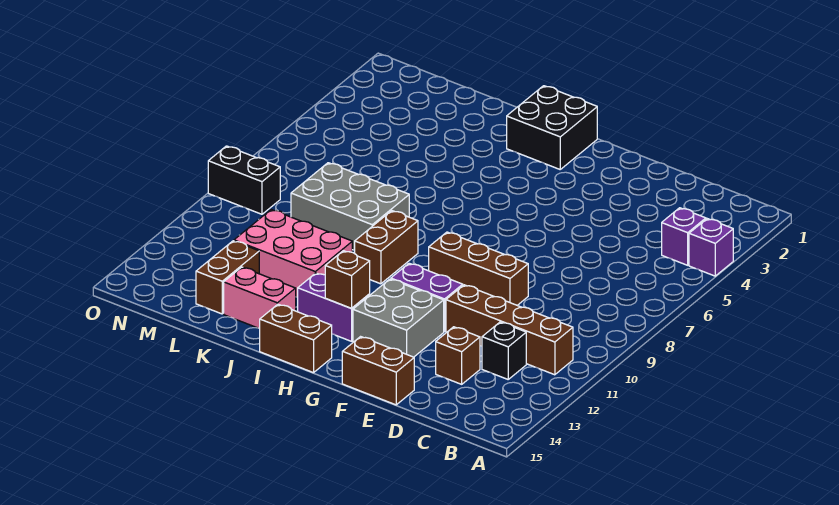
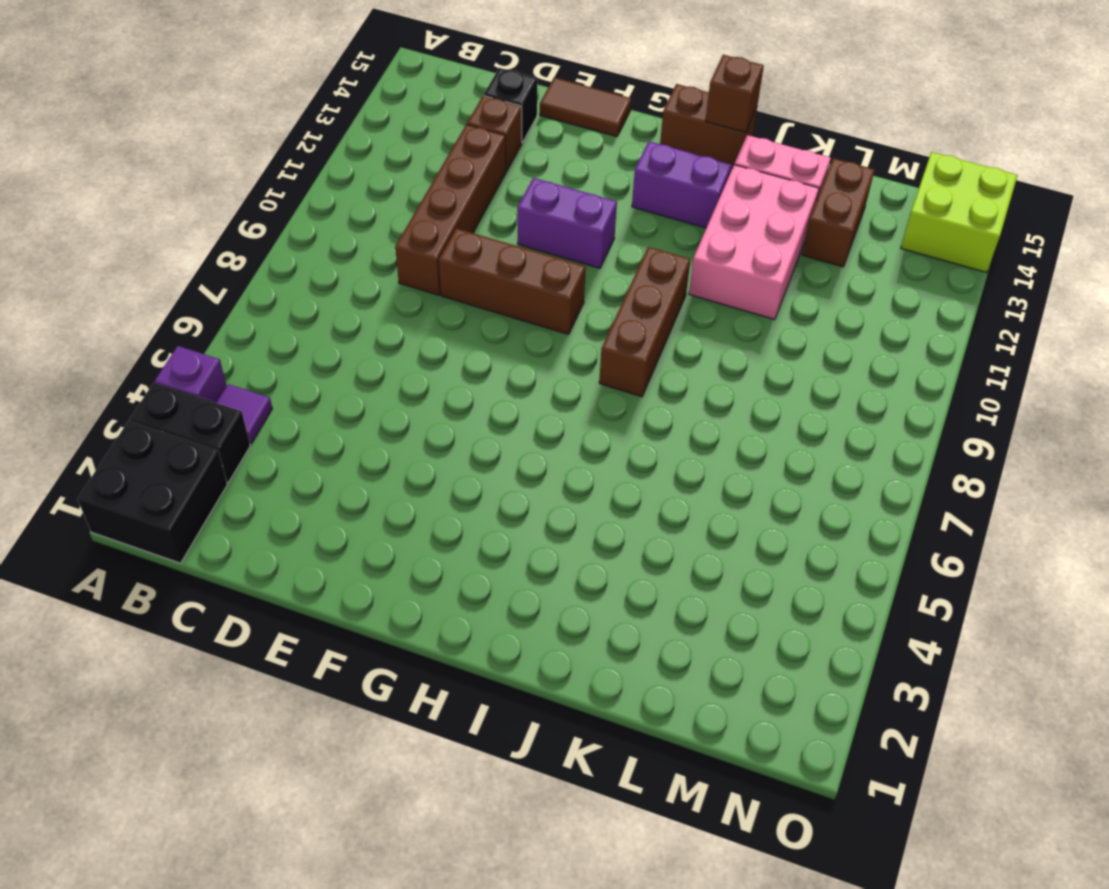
purple 1x1 brick [662,208,706,265] -> purple 1x1 tile [217,384,272,444]
brown 1x4 brick [446,285,573,375] -> brown 1x4 brick turned to [395,124,506,295]
black 1x1 brick [482,322,526,379] -> black 1x1 brick moved to [484,68,537,143]
brown 1x2 brick [342,337,414,405] -> brown 1x2 tile [540,77,631,137]
grey 2x2 brick [353,279,444,357] -> none
black 2x2 brick [507,86,597,169] -> black 2x2 brick moved to [77,421,227,563]
brown 1x1 brick [325,251,370,308] -> brown 1x1 brick moved to [705,55,764,132]
brown 1x2 brick [355,211,418,284] -> brown 1x3 brick [599,247,691,397]
grey 2x3 brick [291,163,409,250] -> none
pink 2x3 brick [234,210,352,297] -> pink 2x3 brick turned to [689,165,819,320]
black 1x2 brick [208,146,280,214] -> black 1x2 brick moved to [130,383,250,482]
none -> lime 2x2 brick [901,152,1018,273]

